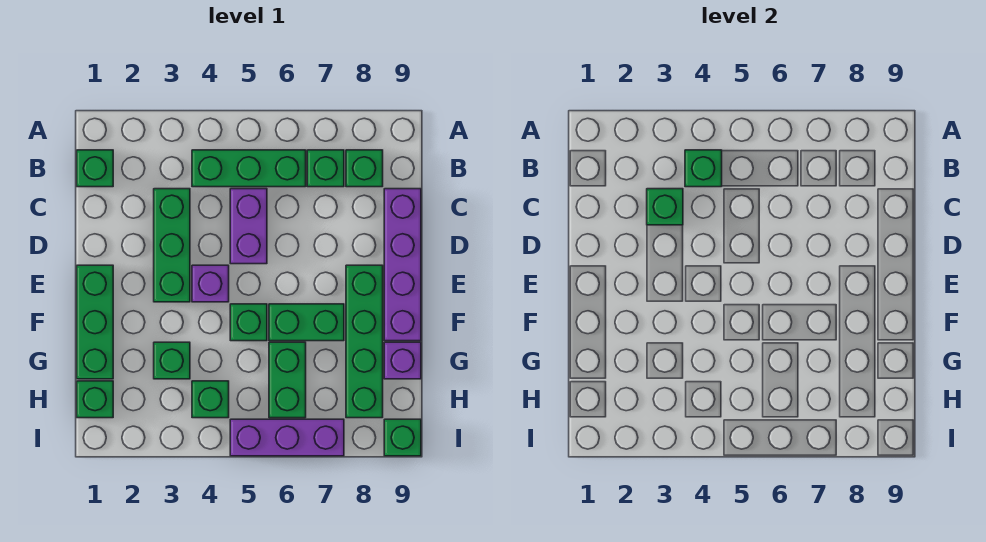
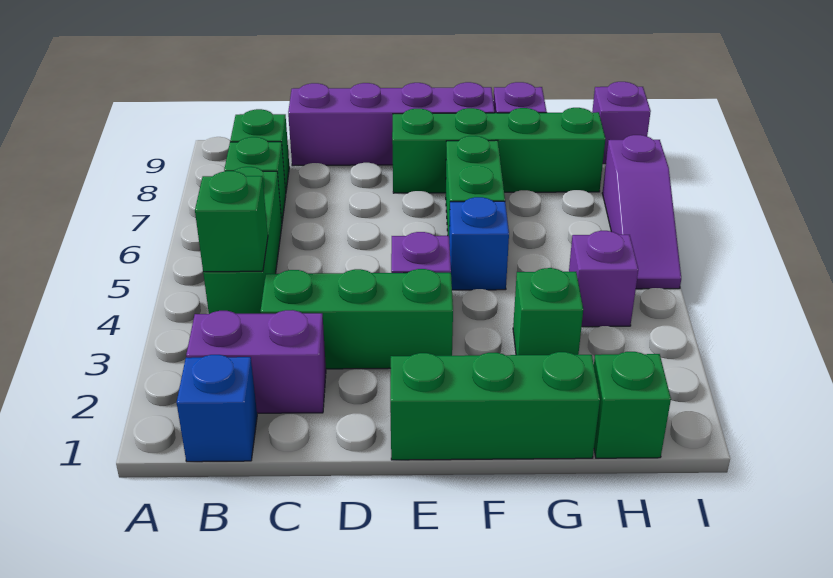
green 1x1 brick [77,150,113,187] -> blue 1x1 brick [176,355,257,462]
green 1x1 brick [647,189,683,225] -> none
purple 1x2 brick [230,189,267,264] -> purple 1x2 brick moved to [186,310,326,413]
green 1x1 brick [230,304,267,341] -> blue 1x1 brick [449,197,509,290]
green 1x2 brick [269,342,306,418] -> none
green 1x1 brick [192,381,229,418] -> purple 1x1 brick [569,231,638,327]
purple 1x3 brick [230,419,344,456] -> purple 1x3 slope [602,135,681,289]
green 1x1 brick [384,419,421,456] -> purple 1x1 brick [592,82,651,164]

